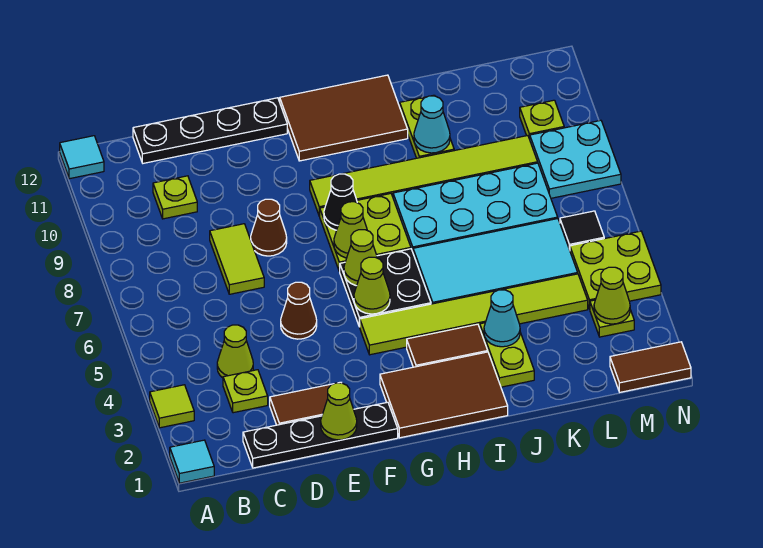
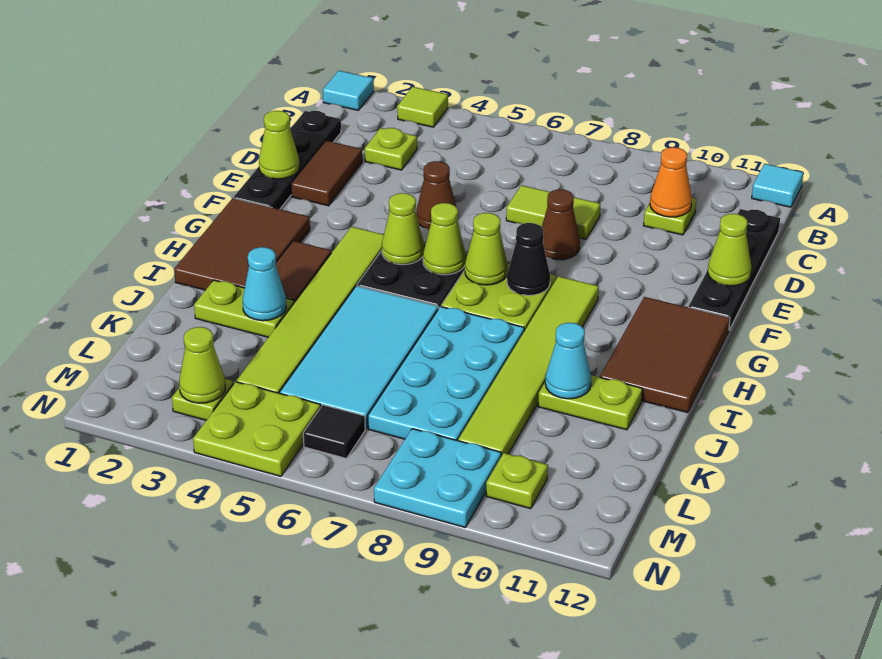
lime 1x1 cone [217,325,253,378] -> lime 1x1 cone moved to [708,214,751,286]
none -> orange 1x1 cone [650,147,692,217]
brown 1x2 tile [610,342,691,392] -> none

